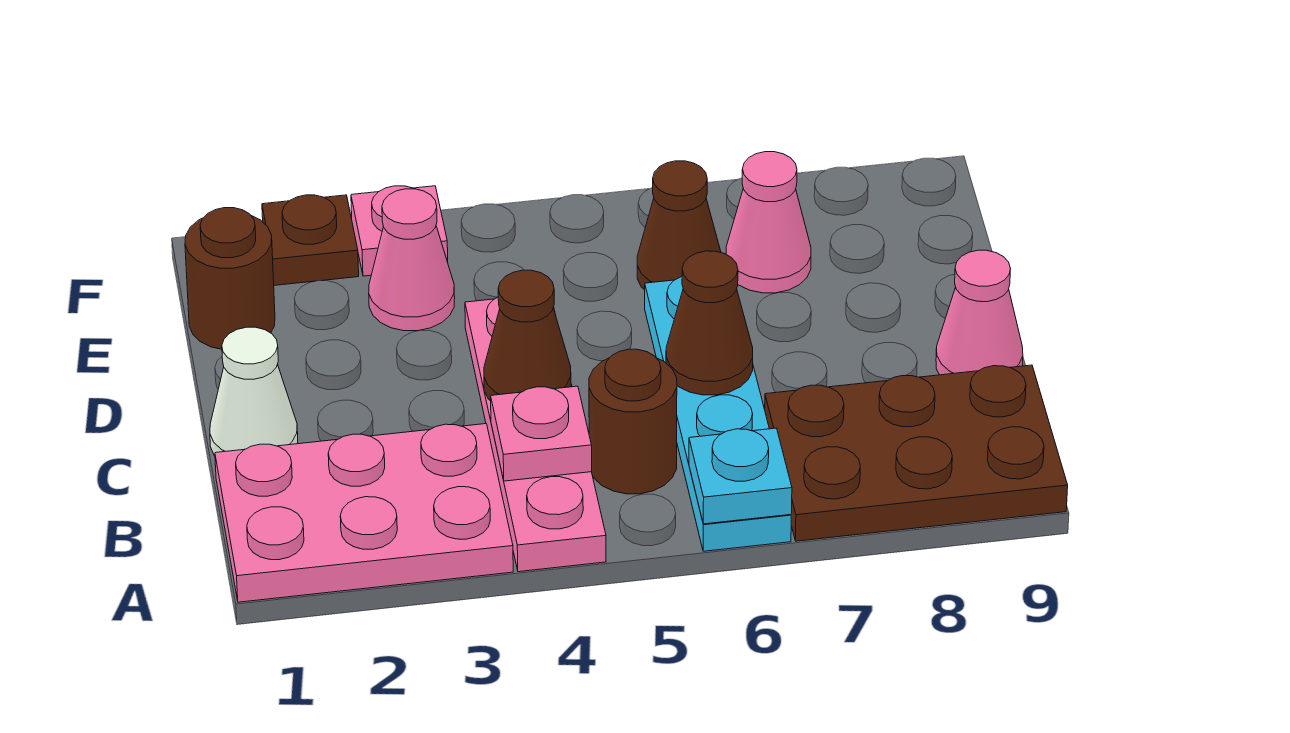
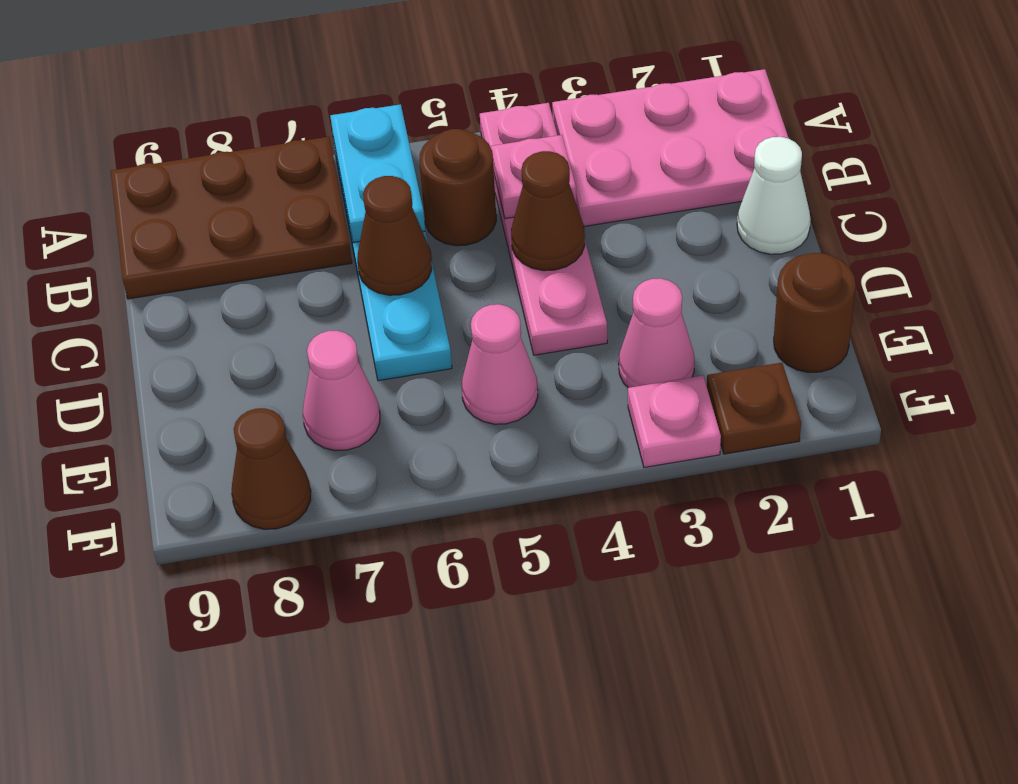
cyan 1x1 plate [689,428,792,524] -> cyan 1x2 plate [330,104,425,243]
pink 1x1 cone [936,250,1023,375] -> pink 1x1 cone moved to [462,304,538,424]
brown 1x1 cone [637,161,721,290] -> brown 1x1 cone moved to [231,408,311,529]

